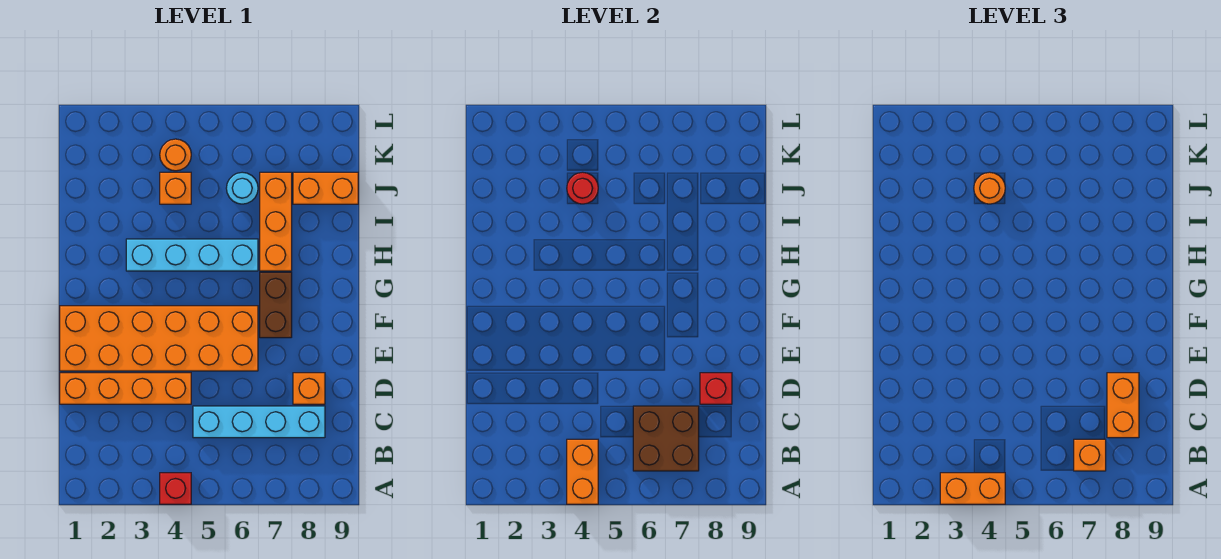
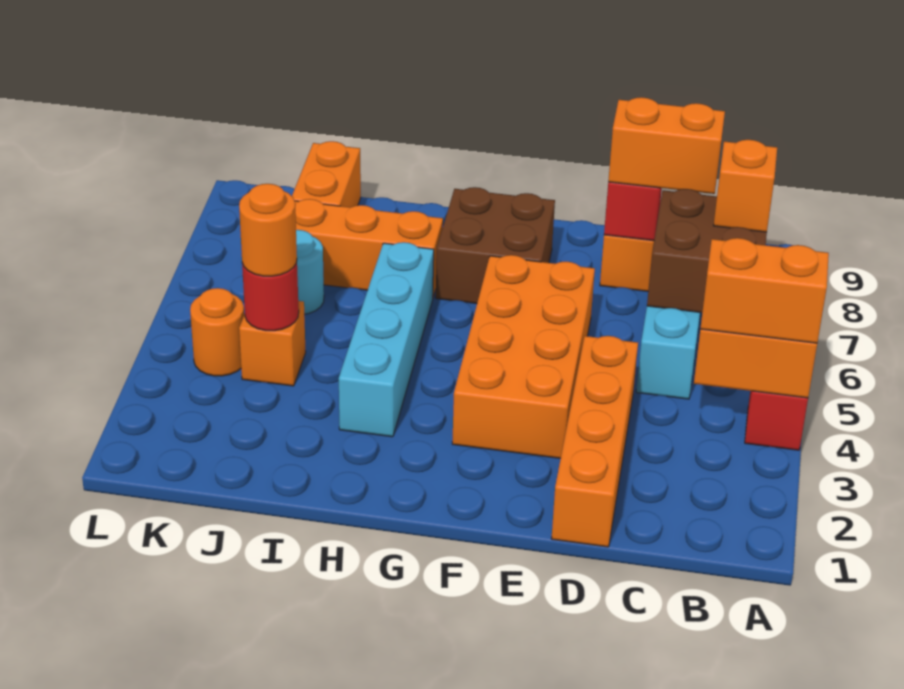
orange 1x2 brick [940,473,1005,504] -> orange 1x2 brick turned to [700,238,829,343]
orange 2x6 brick [60,306,258,371] -> orange 2x4 brick [452,255,595,458]
brown 1x2 brick [260,272,292,338] -> brown 2x2 brick [436,187,555,304]

